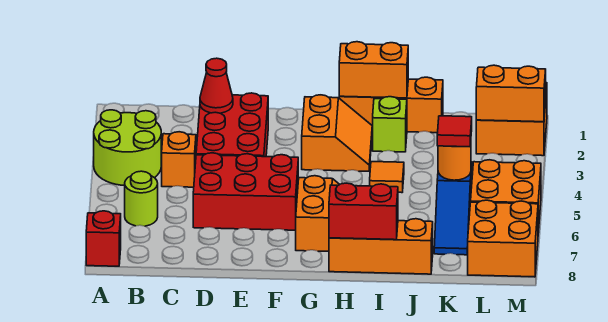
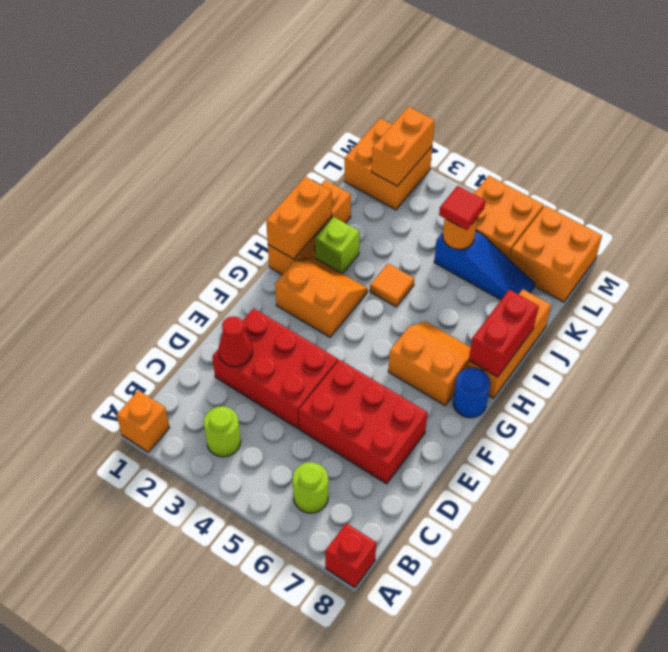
lime 2x2 round brick [94,110,161,186] -> lime 1x1 round brick [204,406,241,457]
orange 1x1 brick [162,132,196,187] -> orange 1x1 brick moved to [117,390,170,452]
red 2x3 brick [193,153,298,230] -> red 2x3 brick turned to [299,360,428,484]
none -> blue 1x1 round brick [453,368,490,418]

